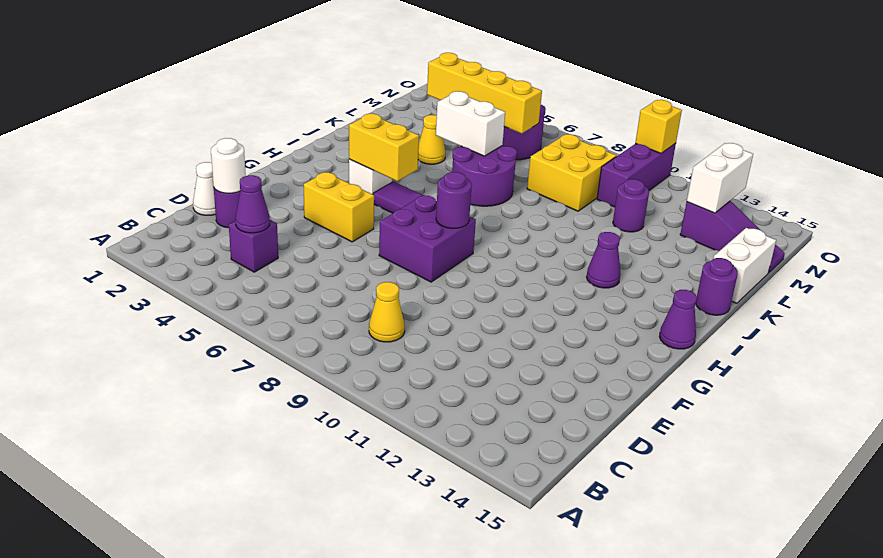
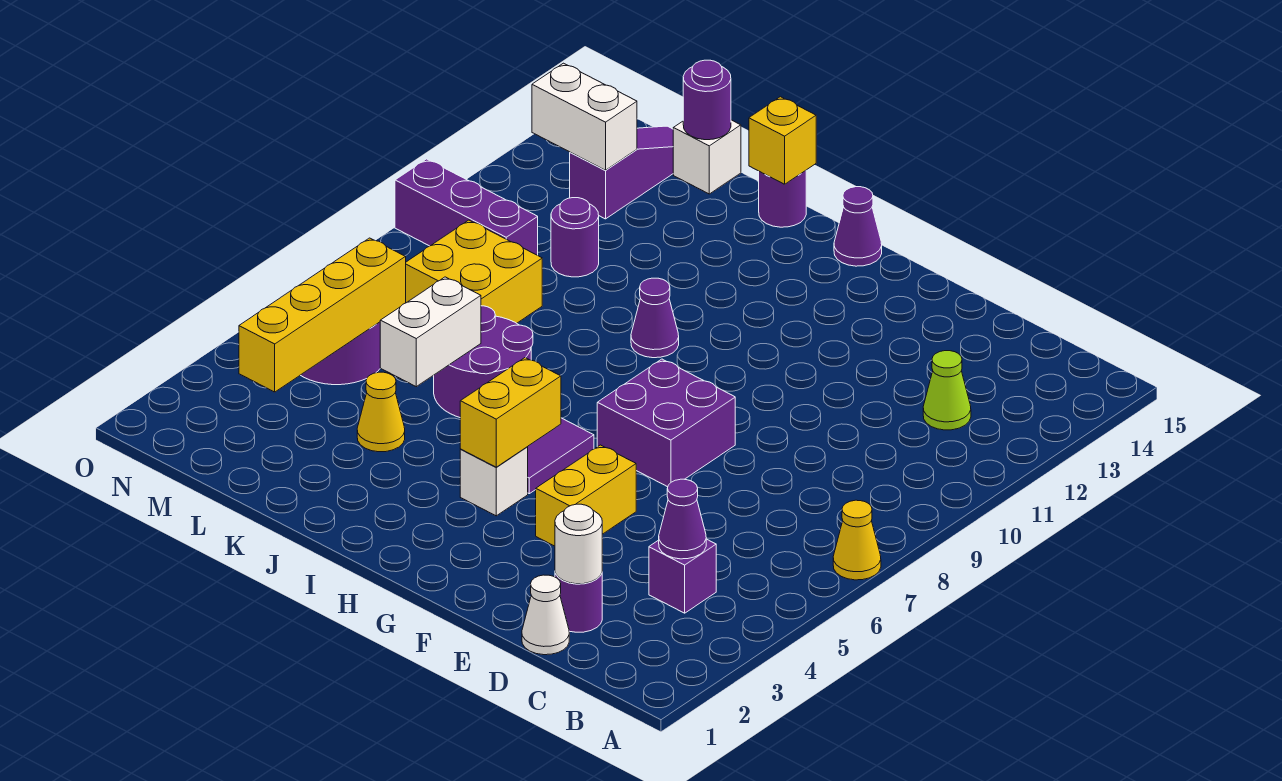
yellow 1x1 cone [369,282,405,342] -> yellow 1x1 cone moved to [833,500,881,580]
none -> lime 1x1 cone [923,351,971,430]
purple 1x1 round brick [436,172,472,228] -> purple 1x1 round brick moved to [683,60,731,140]
purple 1x1 cone [587,232,621,288] -> purple 1x1 cone moved to [631,278,679,358]
white 1x2 brick [713,228,776,303] -> white 1x1 brick [673,120,741,194]
yellow 1x1 brick [635,100,682,153] -> yellow 1x1 brick moved to [749,97,816,184]

